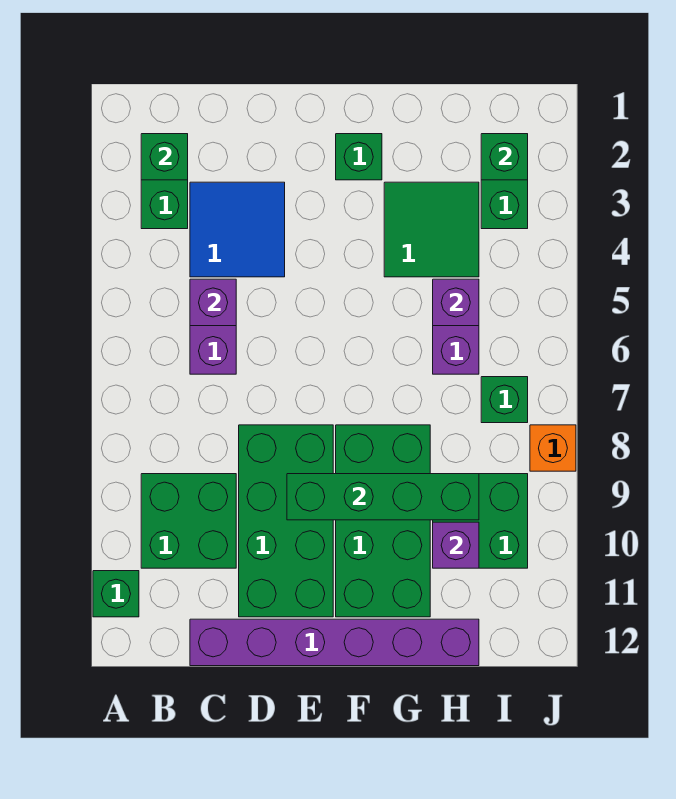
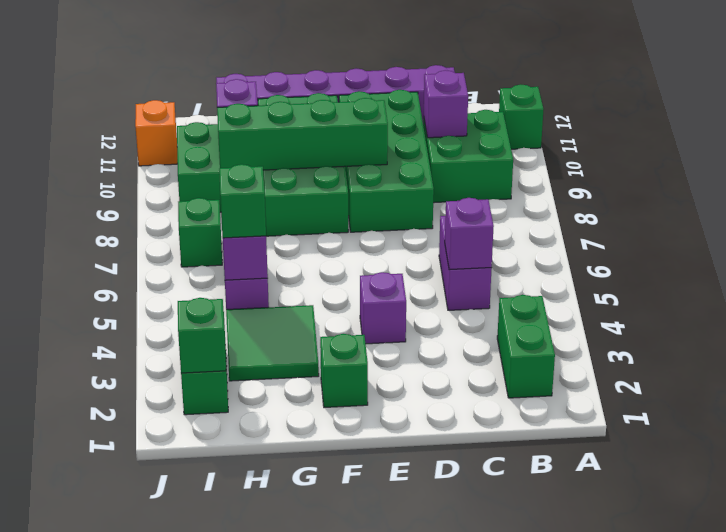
green 1x1 brick [141,134,188,180] -> green 1x1 brick moved to [219,164,266,238]
blue 2x2 tile [190,182,285,277] -> none
none -> purple 1x1 brick [424,70,468,138]
none -> purple 1x1 brick [360,272,406,344]
orange 1x1 brick [530,425,576,471] -> orange 1x1 brick moved to [135,100,177,166]

